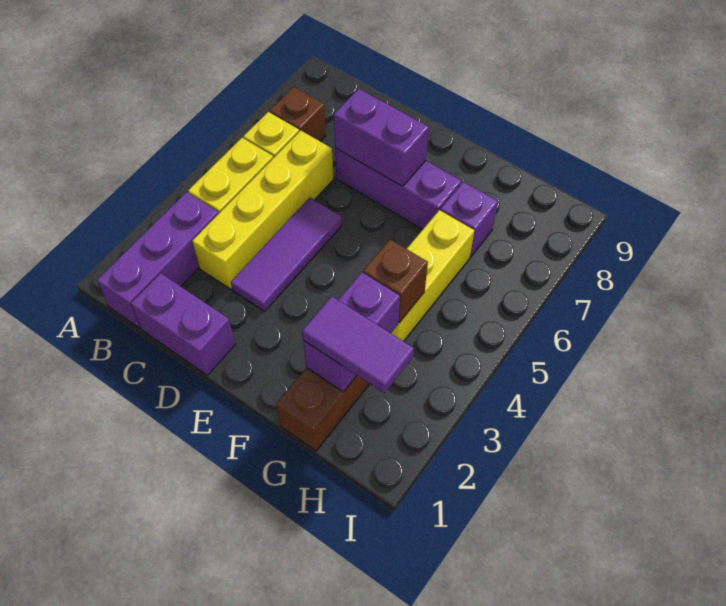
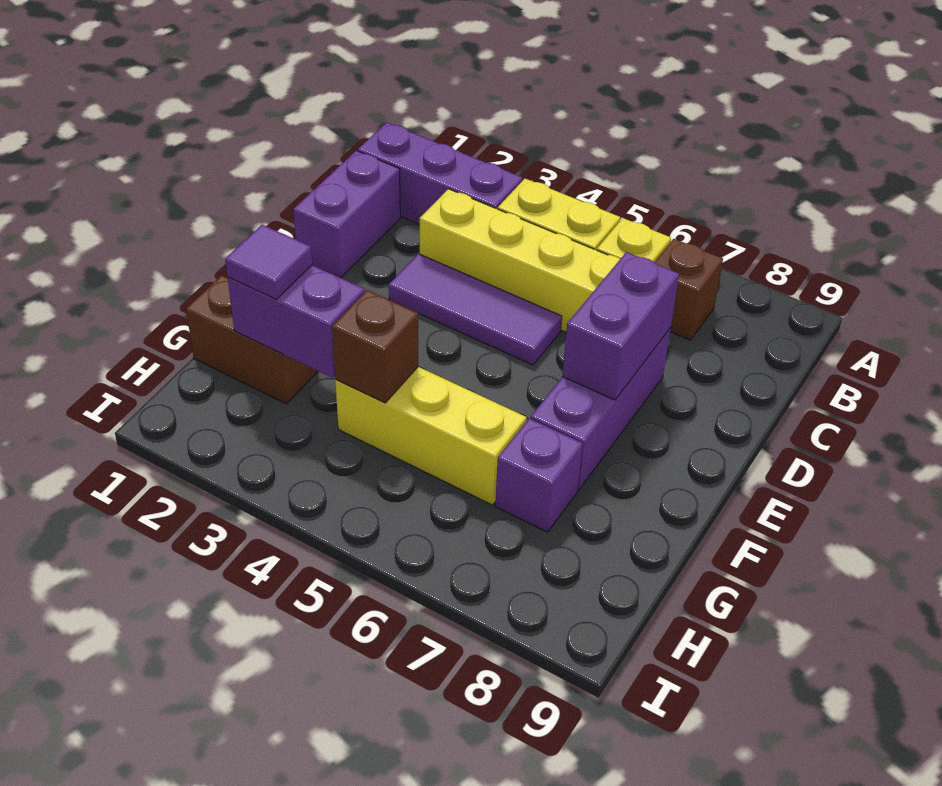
purple 1x2 tile [302,297,414,393] -> purple 1x1 tile [225,225,312,299]

